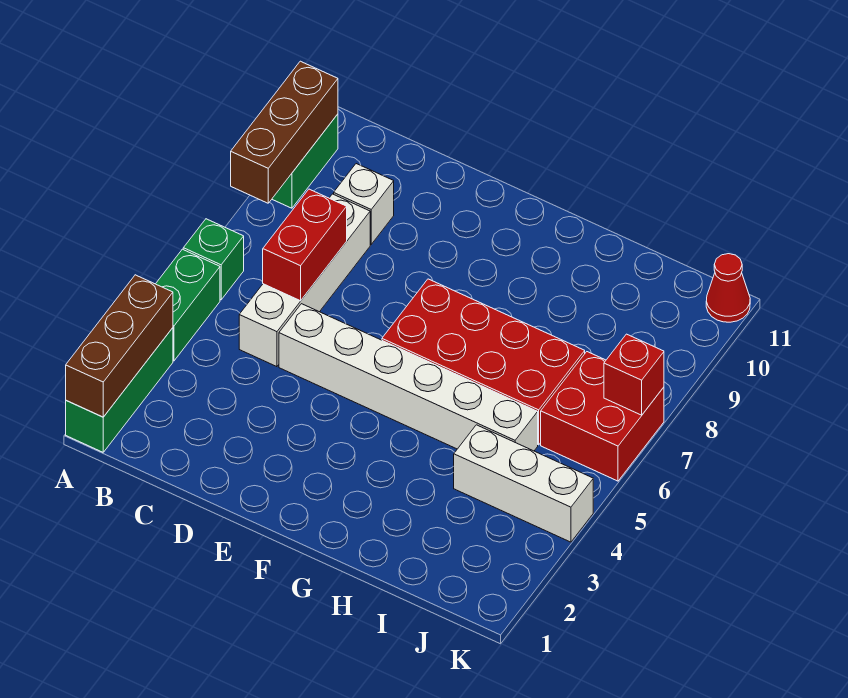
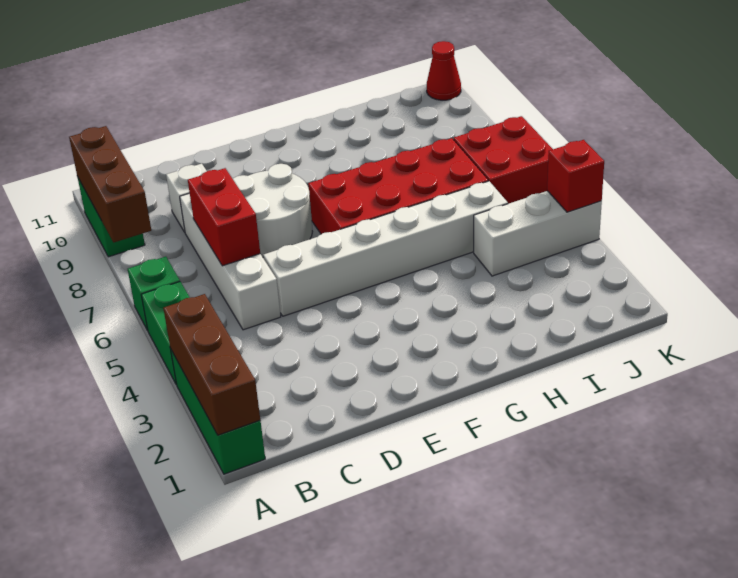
none -> white 2x2 round brick [233,164,313,257]
red 1x1 brick [604,334,664,415] -> red 1x1 brick moved to [547,140,604,212]

